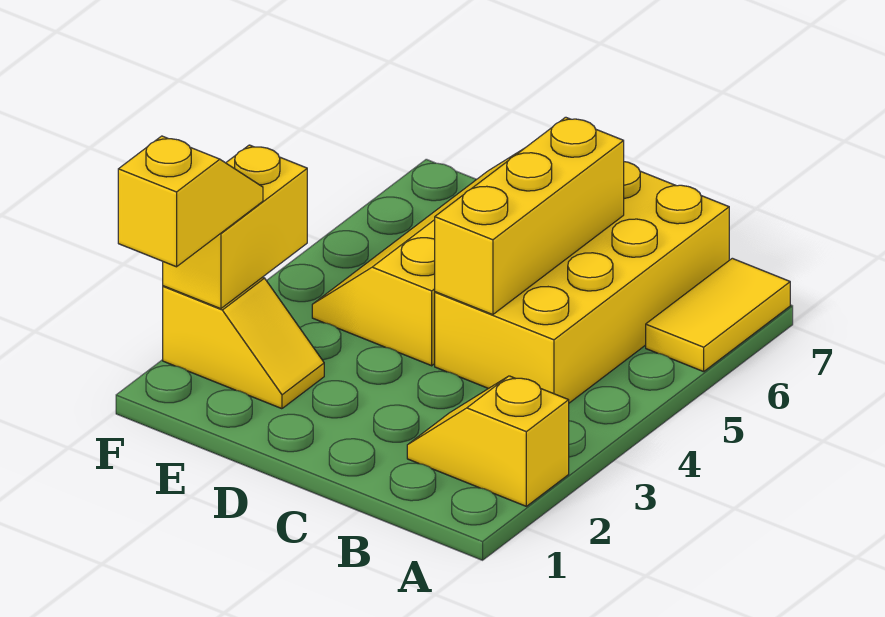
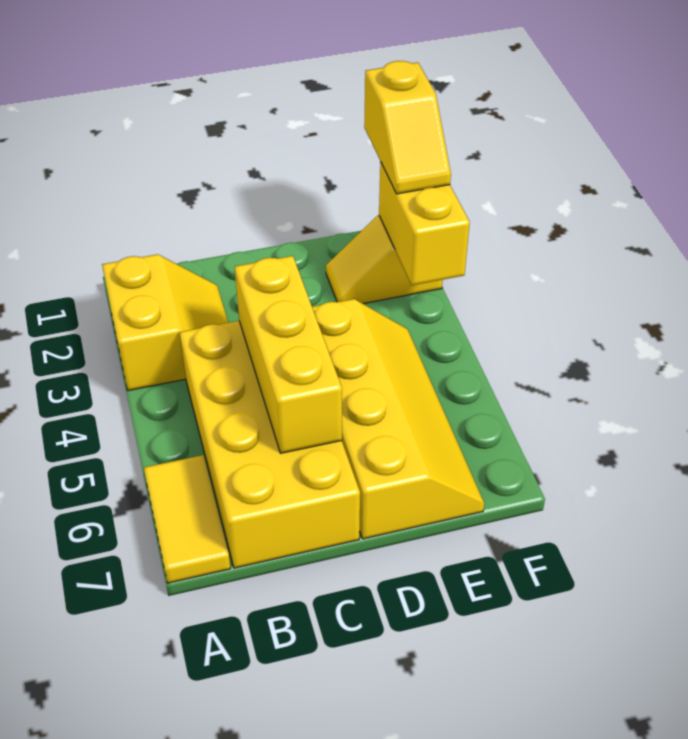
yellow 1x2 slope [407,376,569,506] -> yellow 2x2 slope [102,254,228,391]

